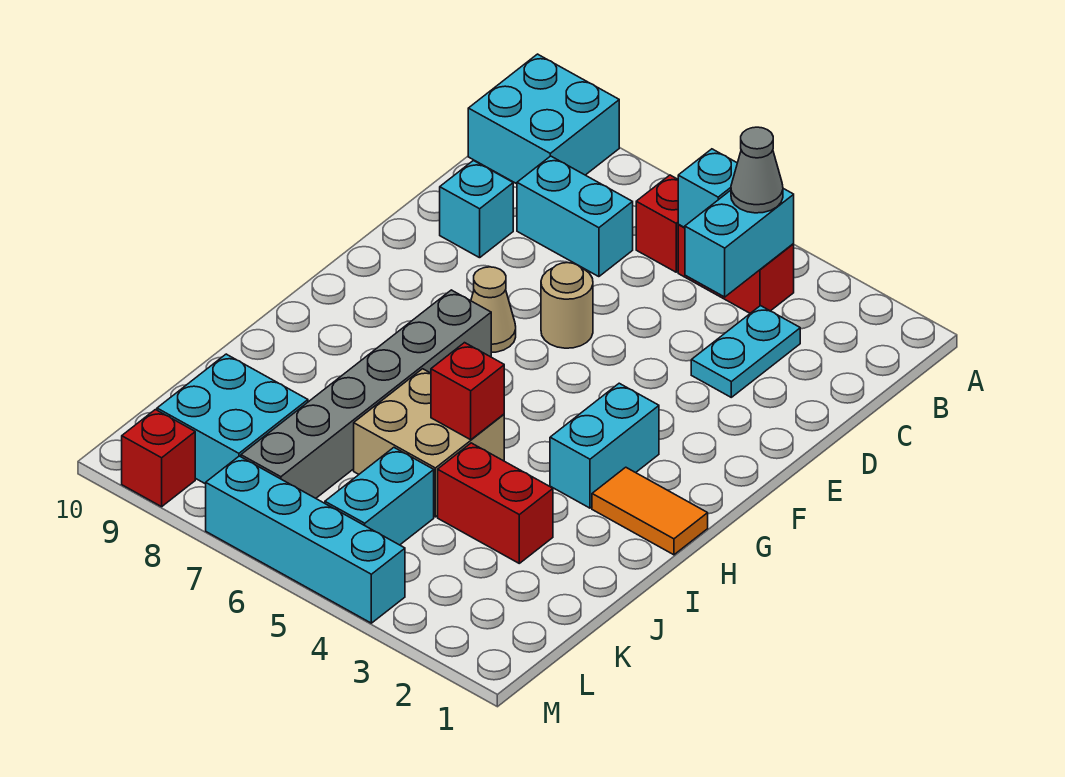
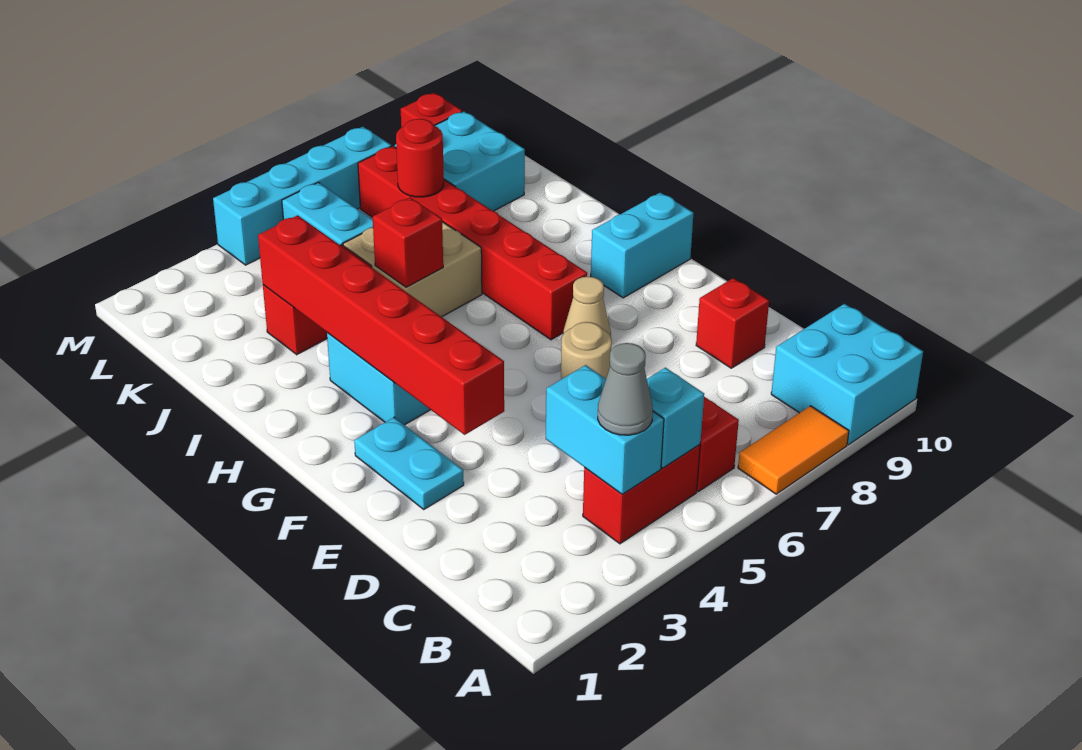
cyan 1x2 plate [691,306,800,397] -> cyan 1x2 plate moved to [354,417,464,509]
cyan 1x2 brick [517,156,633,277] -> cyan 1x2 brick moved to [591,192,694,298]
cyan 1x1 brick [440,161,513,258] -> red 1x1 brick [696,278,769,368]
none -> red 1x6 brick [258,215,504,435]
grey 1x6 brick [241,290,491,498] -> red 1x6 brick [358,146,587,340]
orange 1x2 tile [592,467,708,555] -> orange 1x2 tile moved to [738,406,849,494]
none -> red 1x1 round brick [396,119,444,197]

